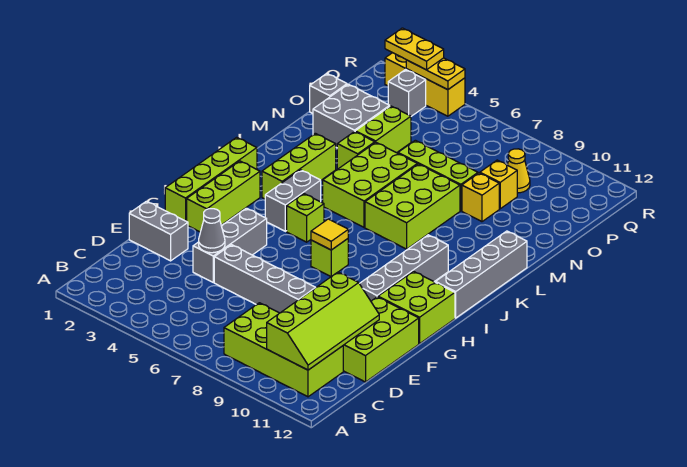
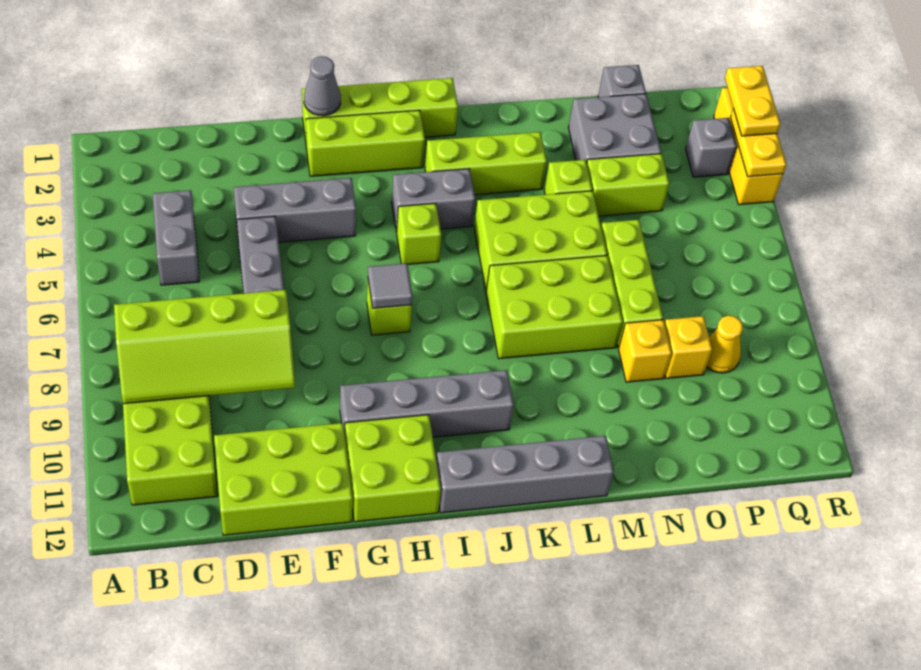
lime 2x4 slope [267,272,379,370] -> lime 2x4 slope moved to [114,290,295,404]
grey 1x2 brick [129,201,188,261] -> grey 1x2 brick moved to [153,190,200,285]
grey 1x1 cone [199,209,225,253] -> grey 1x1 cone moved to [304,56,341,116]
yellow 1x1 tile [311,219,348,250] -> grey 1x1 tile [368,263,413,308]

